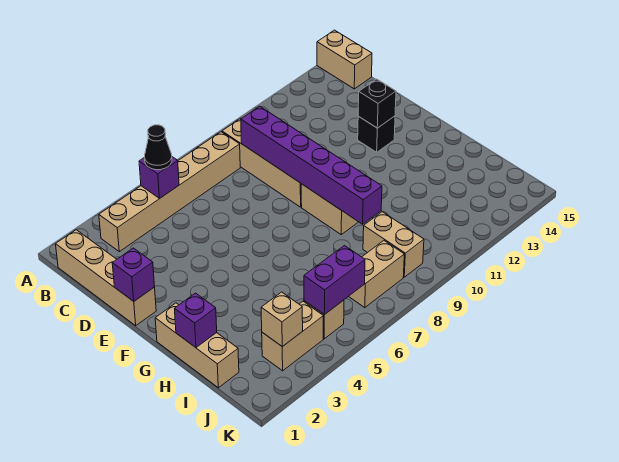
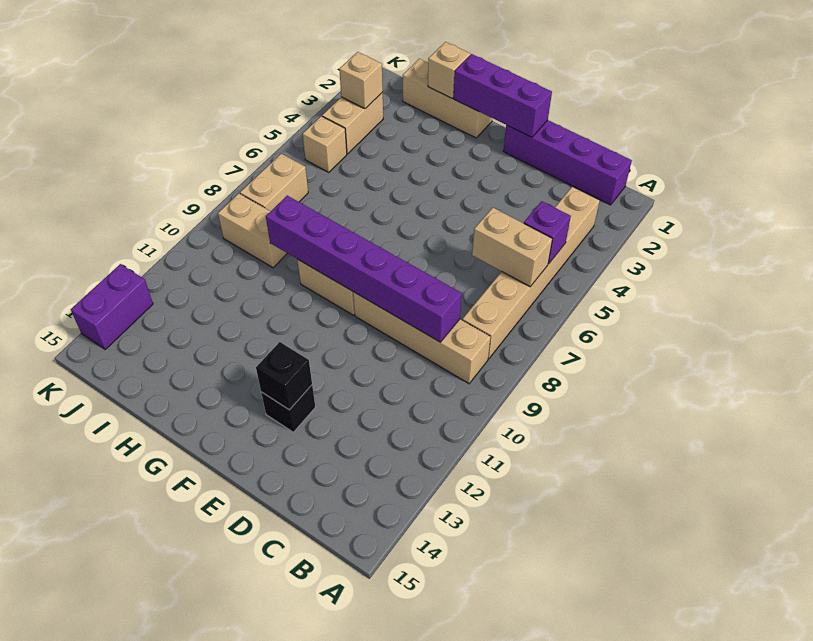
tan 1x2 brick [317,30,372,89] -> tan 1x2 brick moved to [472,208,552,287]
tan 1x4 brick [56,230,156,326] -> purple 1x4 brick [503,120,632,205]
black 1x1 cone [145,125,172,170] -> none
purple 1x1 brick [112,248,155,301] -> purple 1x3 brick [453,54,552,137]
purple 1x1 brick [175,293,217,347] -> tan 1x1 brick [428,42,470,98]
purple 1x2 brick [304,246,365,315] -> purple 1x2 brick moved to [71,264,153,349]

